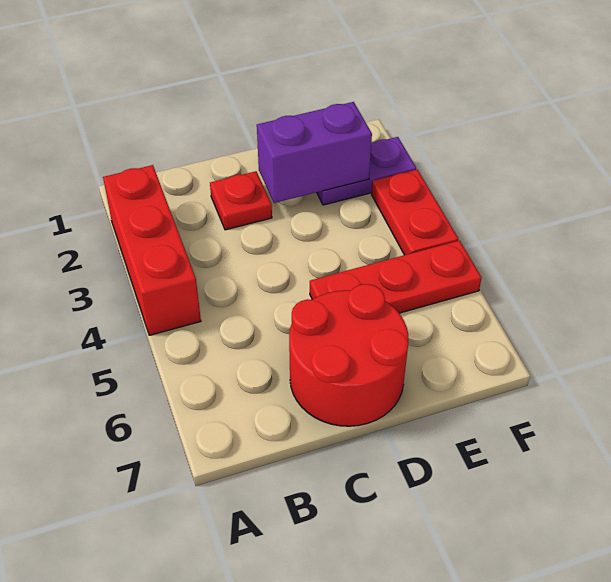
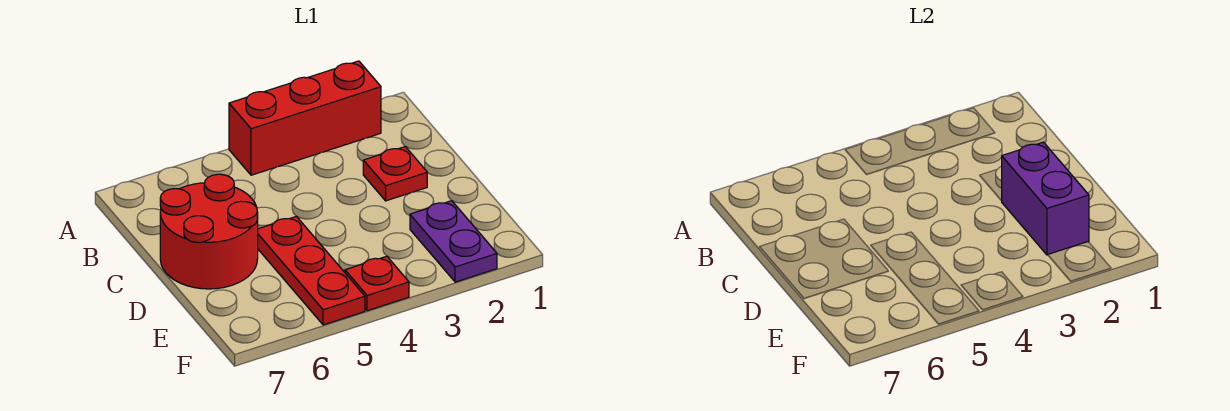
red 1x2 plate [371,170,459,255] -> red 1x1 plate [345,256,409,311]

